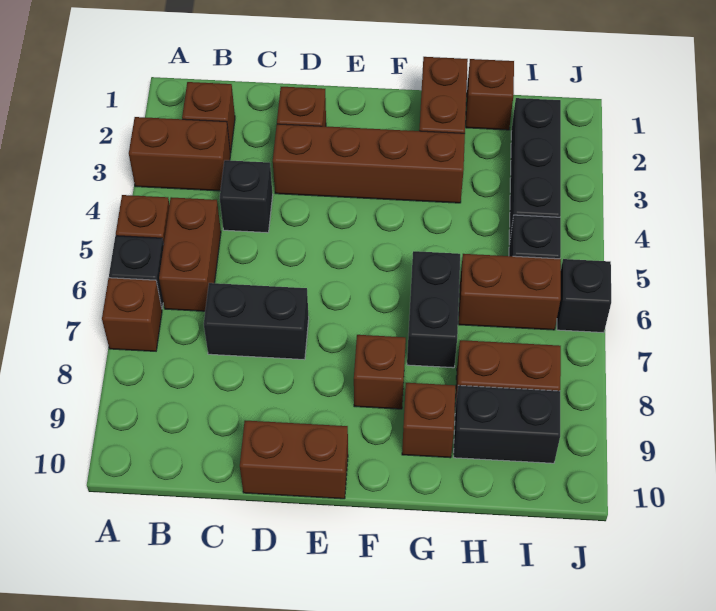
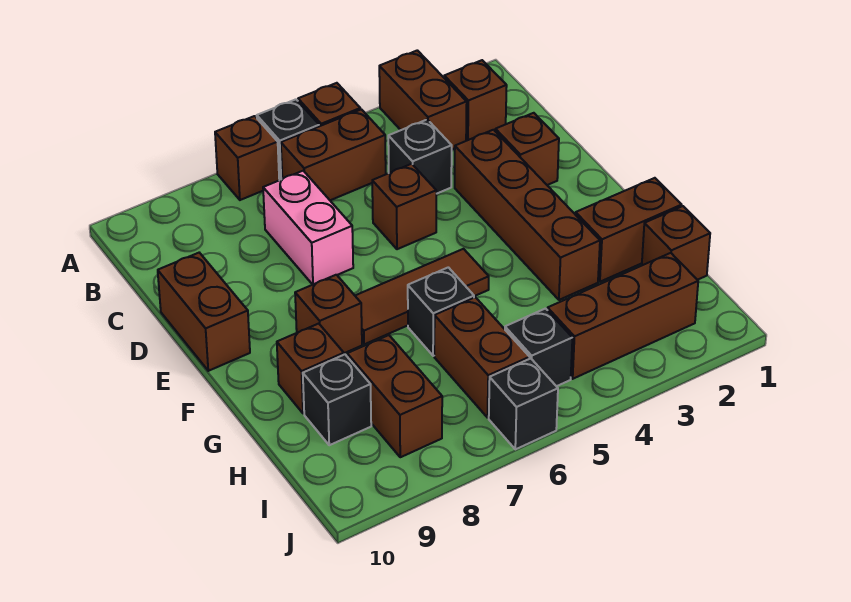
black 1x2 brick [204,283,309,360] -> pink 1x2 brick [263,171,353,285]
none -> brown 1x1 brick [372,164,436,249]
none -> brown 1x3 tile [355,249,489,344]
black 1x2 brick [407,251,460,368] -> black 1x1 brick [408,267,474,356]
black 1x2 brick [454,385,560,463] -> black 1x1 brick [303,354,371,445]
black 1x3 brick [509,98,561,244] -> brown 1x3 brick [548,253,698,379]

